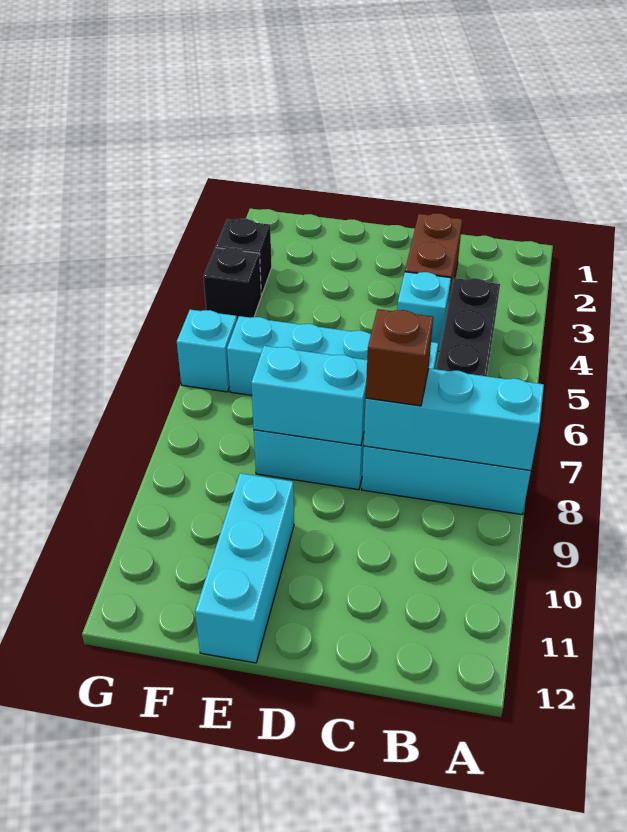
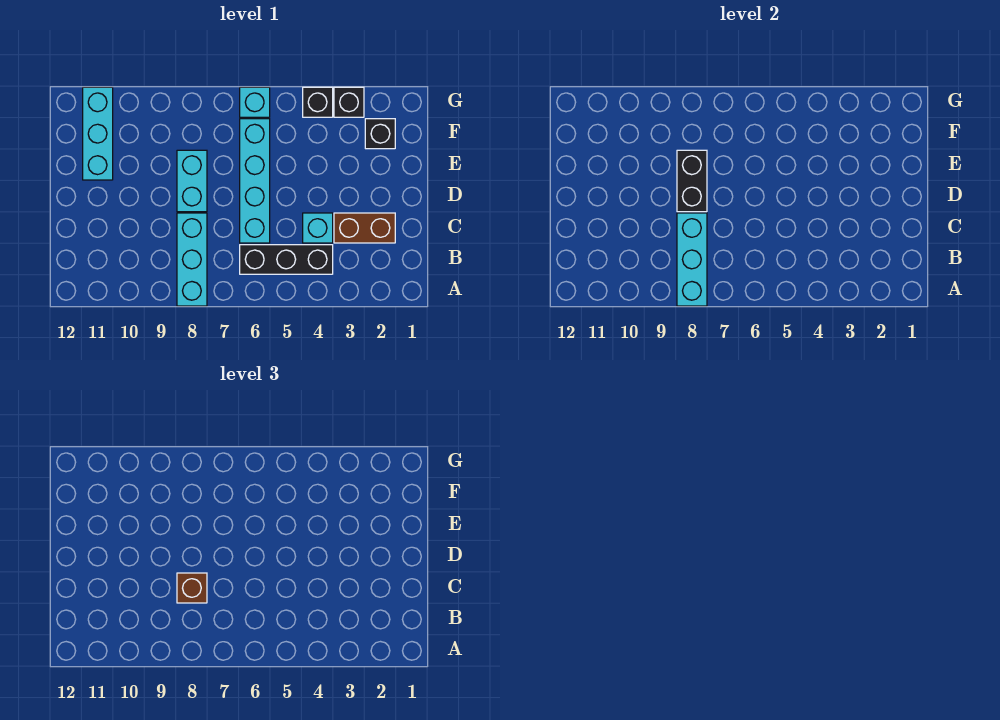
cyan 1x2 brick [251,346,367,445] -> black 1x2 brick [677,150,707,212]
cyan 1x3 brick [195,473,294,663] -> cyan 1x3 brick turned to [83,87,113,180]
none -> black 1x1 brick [365,119,395,149]

